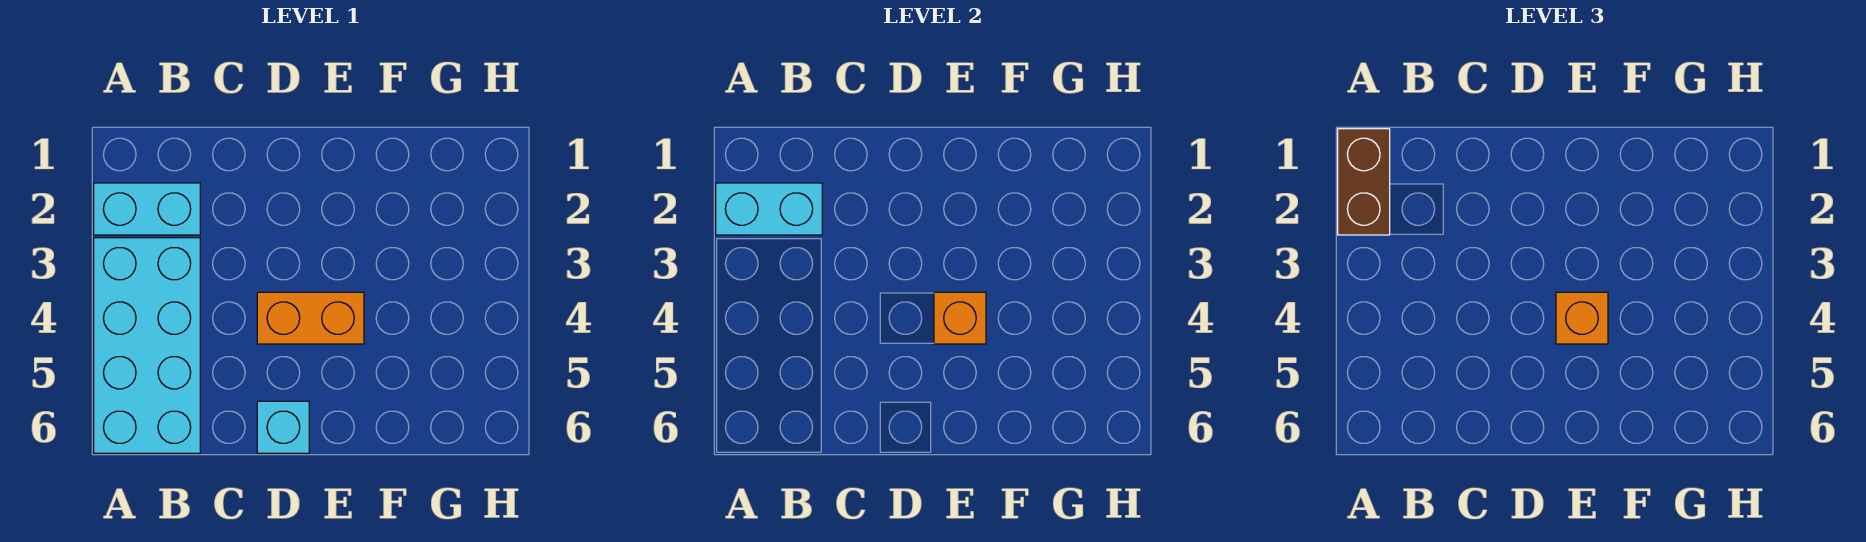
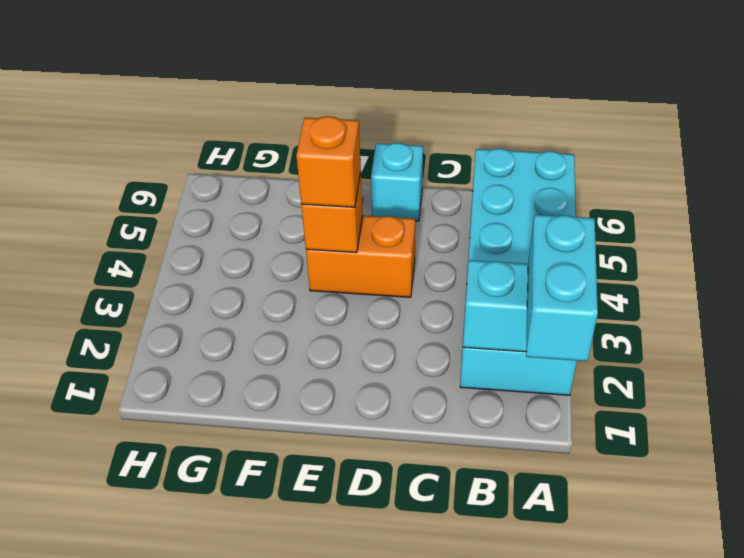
brown 1x2 brick [1338,129,1390,235] -> cyan 1x2 brick [526,215,598,361]

